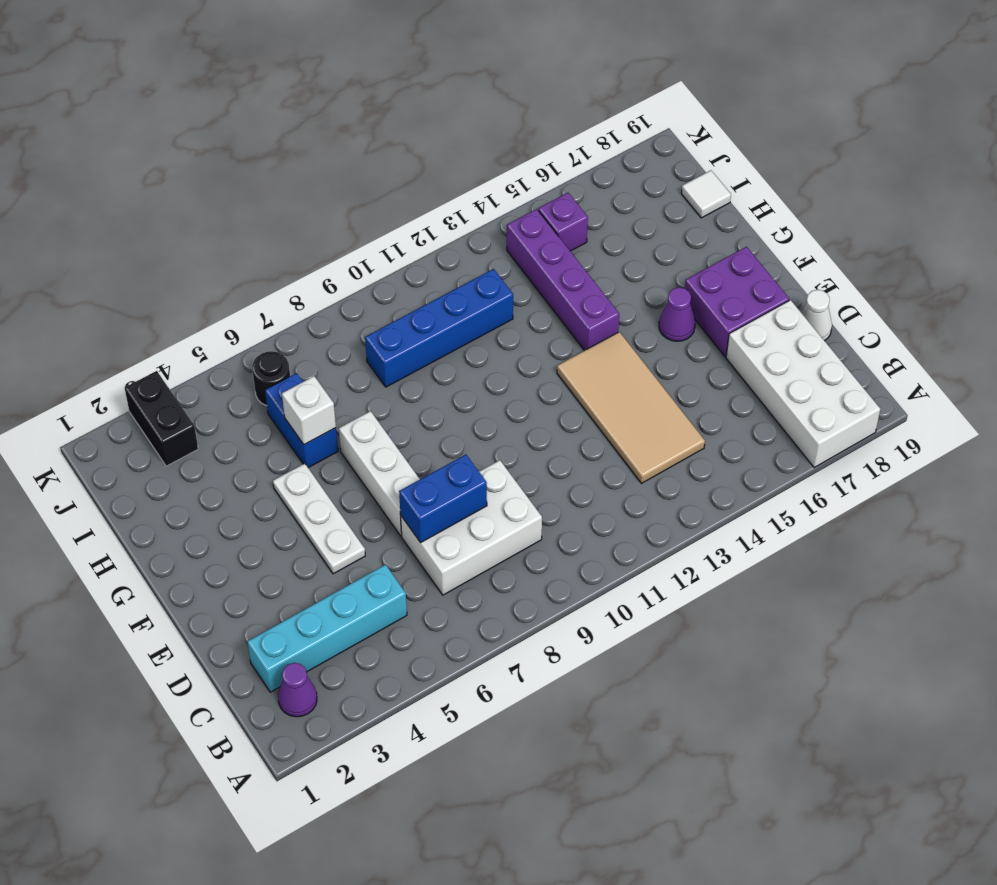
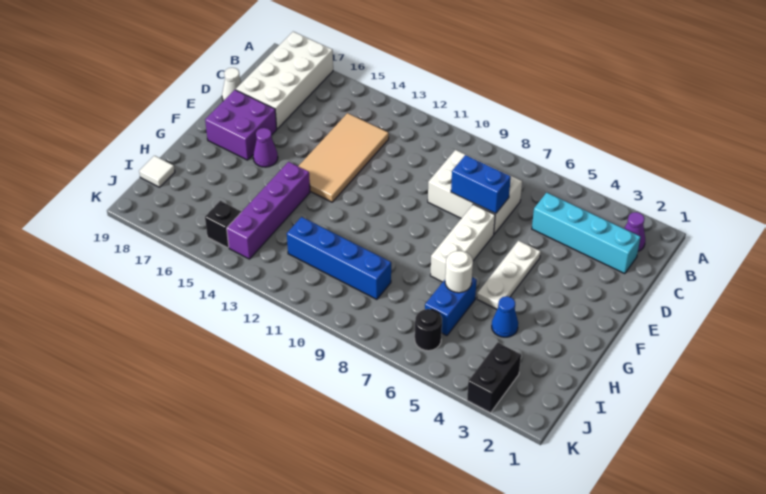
none -> blue 1x1 cone [492,296,518,337]
white 1x1 brick [282,376,336,445] -> white 1x1 round brick [445,251,473,293]
purple 1x1 brick [538,193,588,251] -> black 1x1 brick [205,201,241,248]

